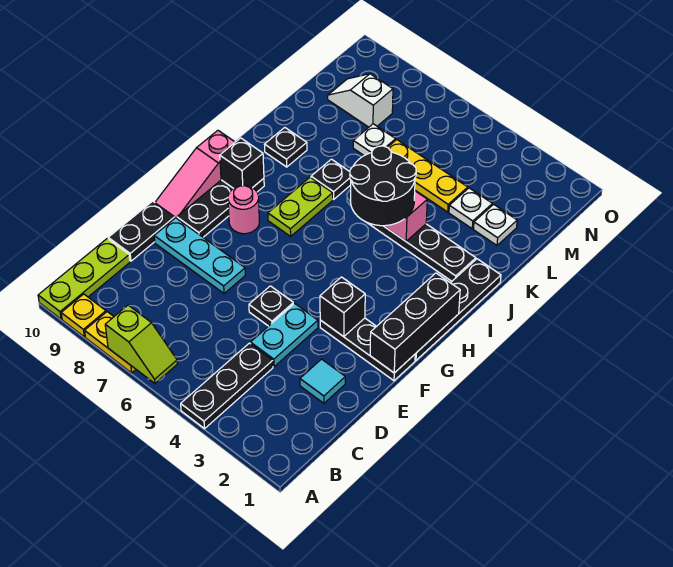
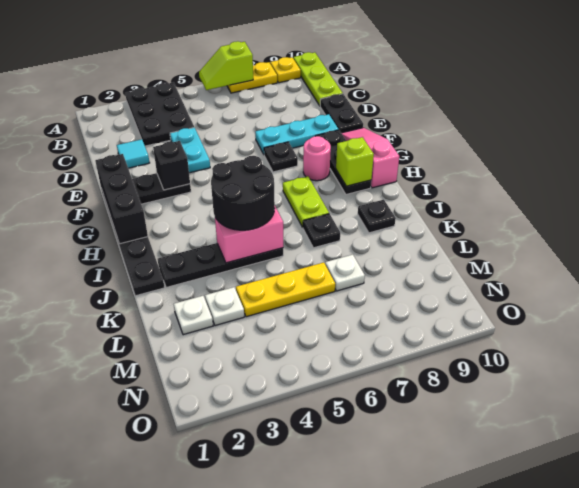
black 1x3 plate [181,343,273,429] -> black 2x3 plate [125,82,194,146]
black 1x1 plate [249,286,293,326] -> black 1x1 plate moved to [264,142,298,172]
black 1x1 brick [220,138,264,188] -> lime 1x1 brick [336,137,374,186]
white 1x2 slope [328,74,393,127] -> none

